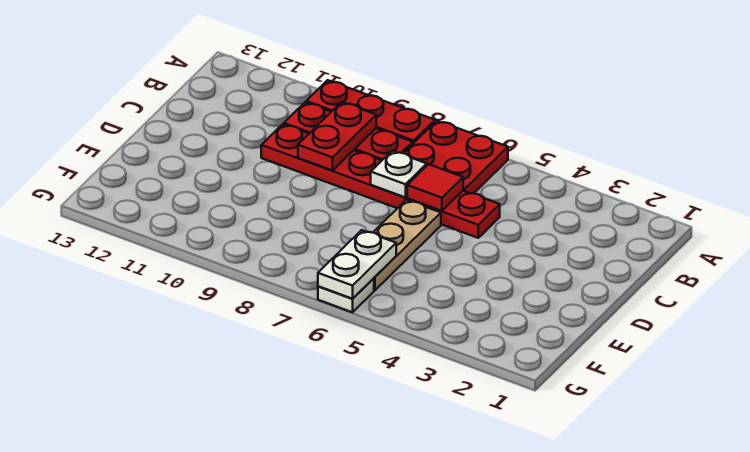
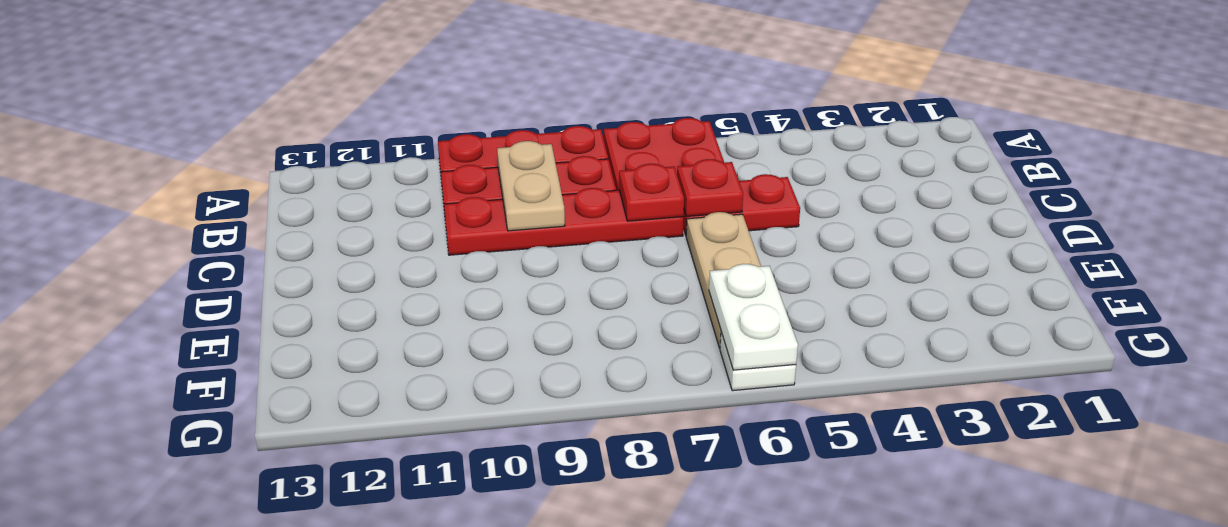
red 1x2 plate [298,102,376,171] -> tan 1x2 plate [497,141,565,231]
red 1x1 tile [407,164,463,211] -> red 1x1 plate [677,159,743,216]
white 1x1 plate [371,151,427,198] -> red 1x1 plate [619,164,684,221]

